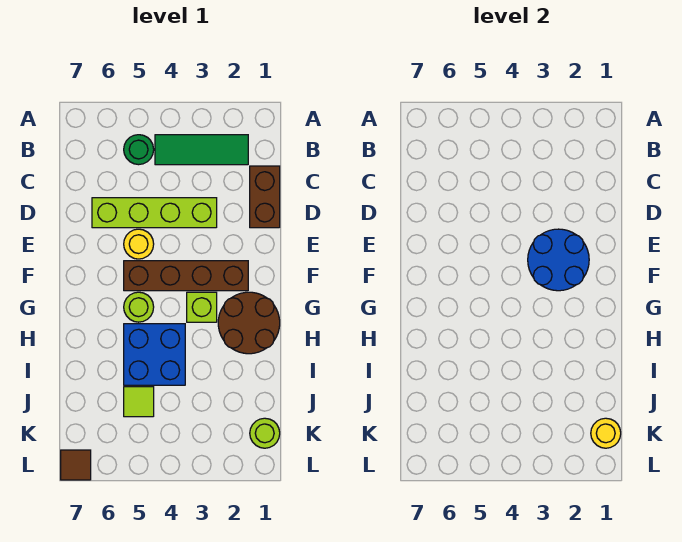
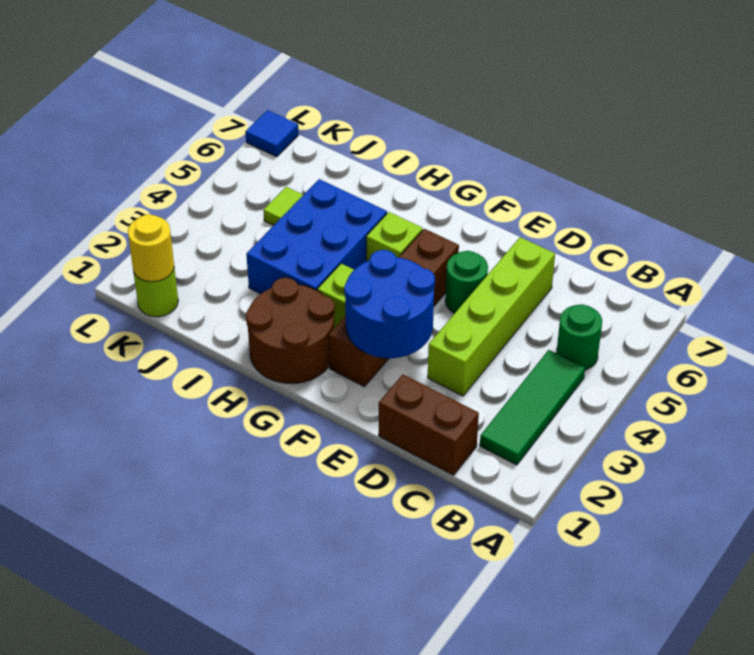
yellow 1x1 round brick [124,229,154,259] -> green 1x1 round brick [445,251,488,314]
lime 1x1 round brick [124,292,154,322] -> lime 1x1 brick [366,212,423,261]
blue 2x2 brick [124,324,185,385] -> blue 2x3 brick [246,179,387,294]
brown 1x1 tile [61,450,91,480] -> blue 1x1 tile [245,110,299,157]

